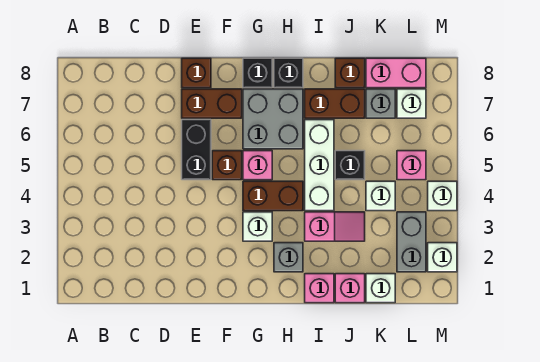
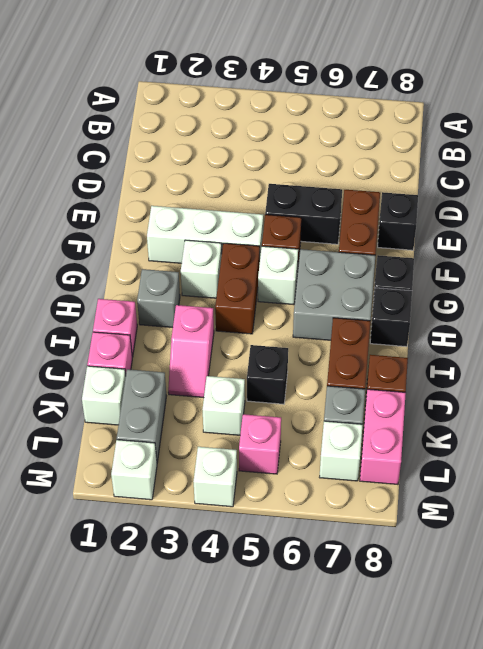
brown 1x1 brick [182,58,211,88] -> black 1x1 brick [378,192,418,250]
pink 1x1 brick [243,151,272,180] -> white 1x1 brick [258,246,298,305]
white 1x3 brick [305,120,334,211] -> white 1x3 brick moved to [147,206,263,263]
grey 1x2 brick [397,212,426,272] -> grey 1x2 brick turned to [117,369,166,462]

